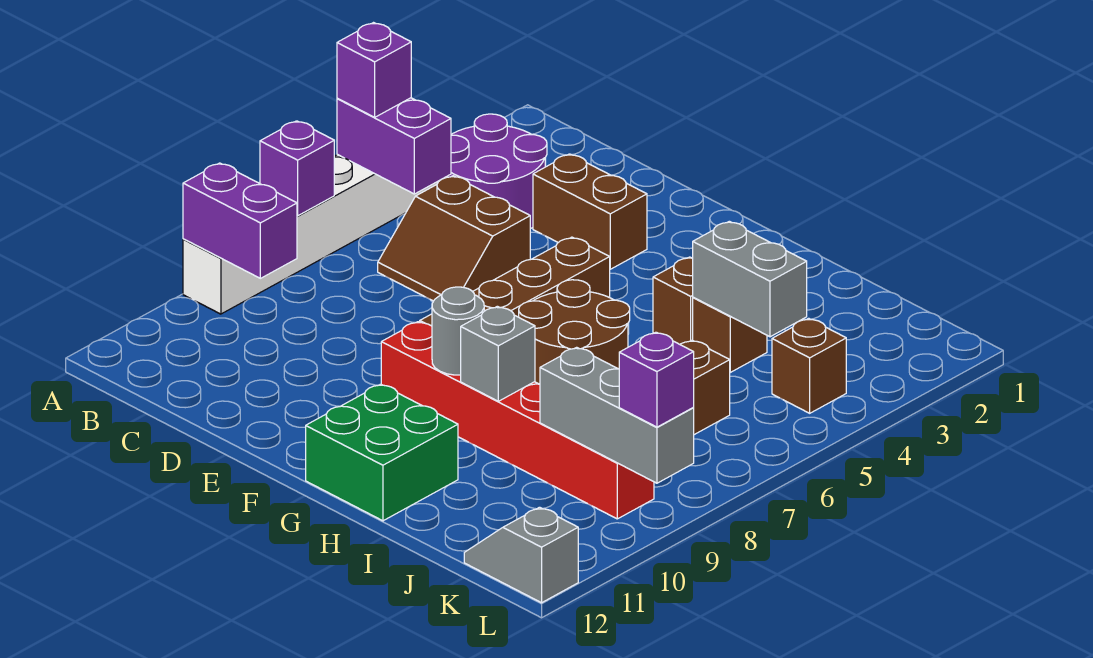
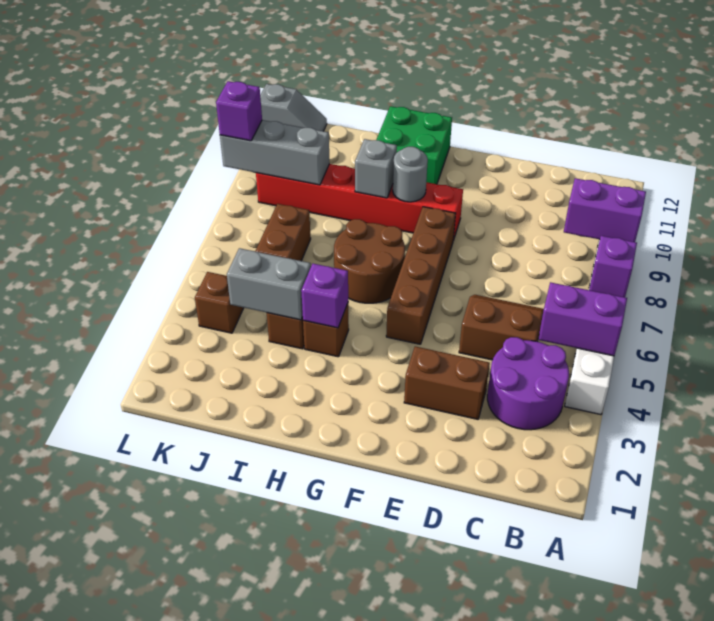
purple 1x1 brick [337,23,411,117] -> purple 1x1 brick moved to [301,264,348,328]

